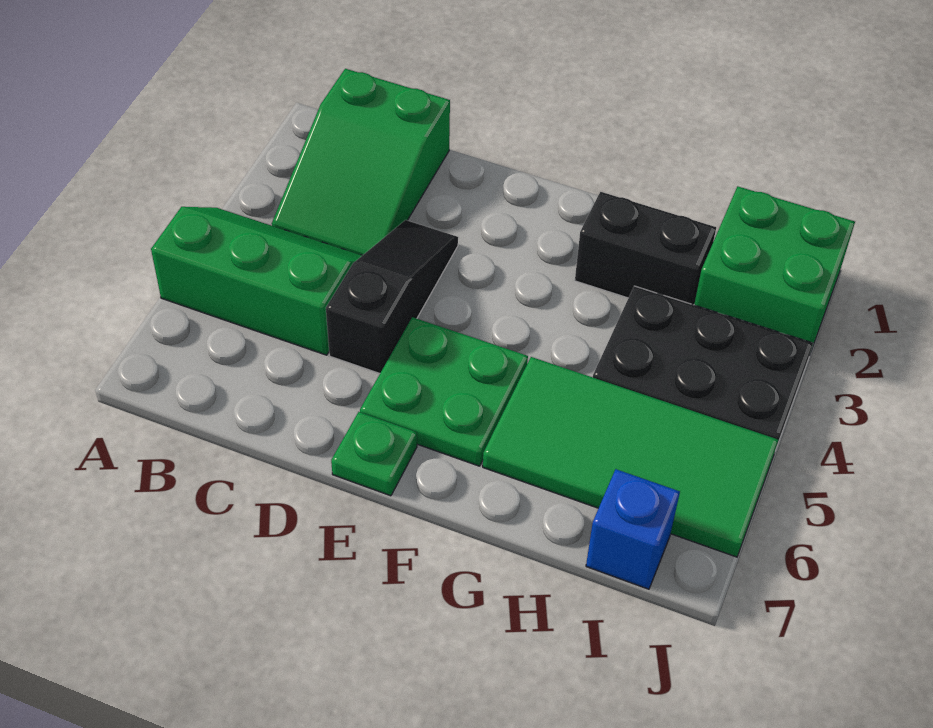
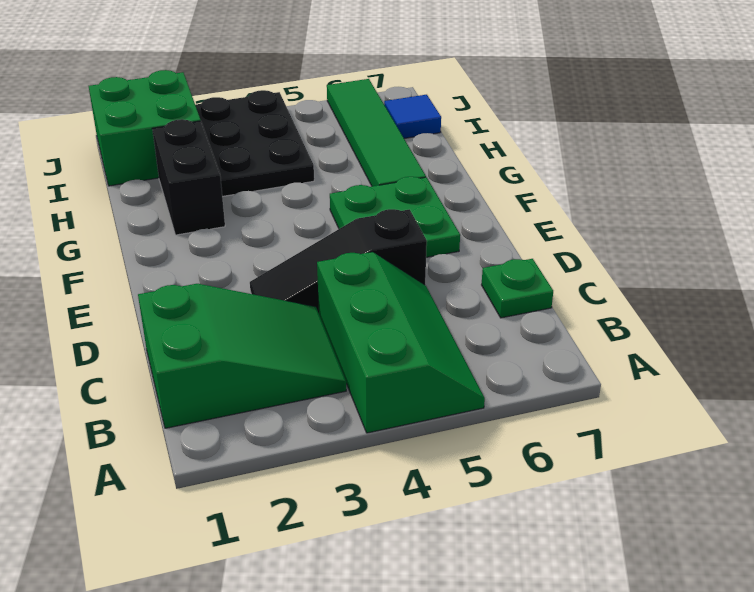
green 2x3 slope [151,207,362,355] -> green 2x3 slope turned to [317,252,485,433]
green 1x1 plate [331,412,417,496] -> green 1x1 plate moved to [482,259,553,318]
green 2x4 tile [483,357,778,557] -> green 1x4 tile [327,79,426,186]
blue 1x1 brick [586,469,680,589] -> blue 1x1 tile [384,95,441,139]

